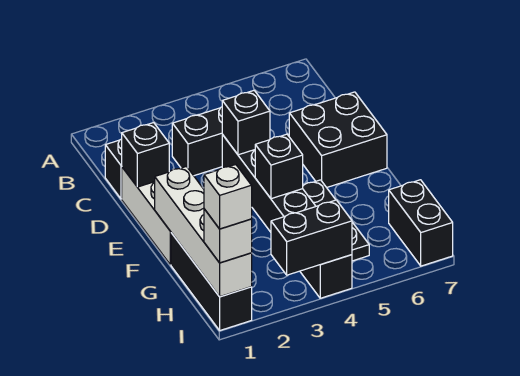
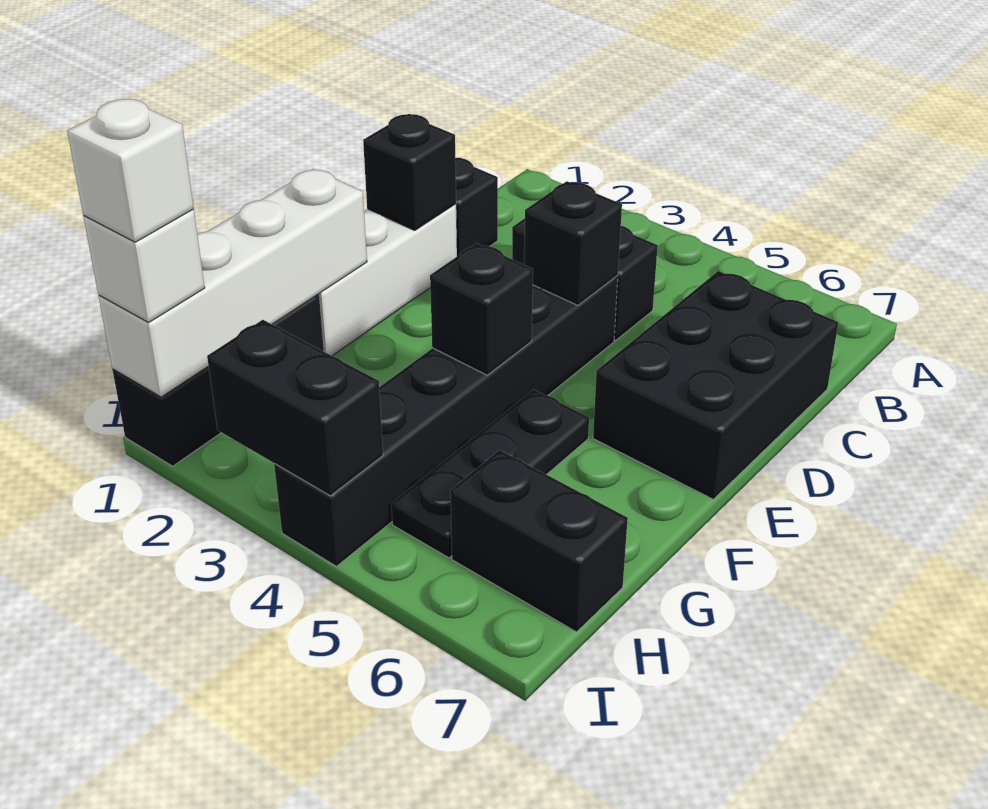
black 2x2 brick [289,92,387,188] -> black 2x3 brick [593,271,838,499]
black 1x2 brick [389,180,453,266] -> black 1x2 brick turned to [450,450,628,632]

